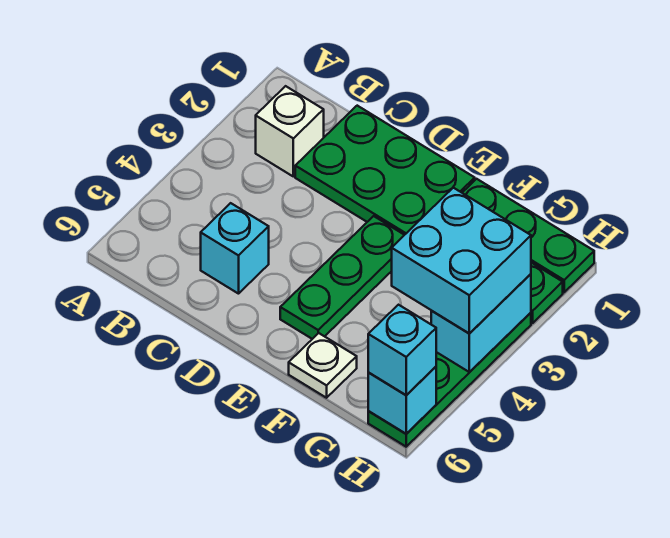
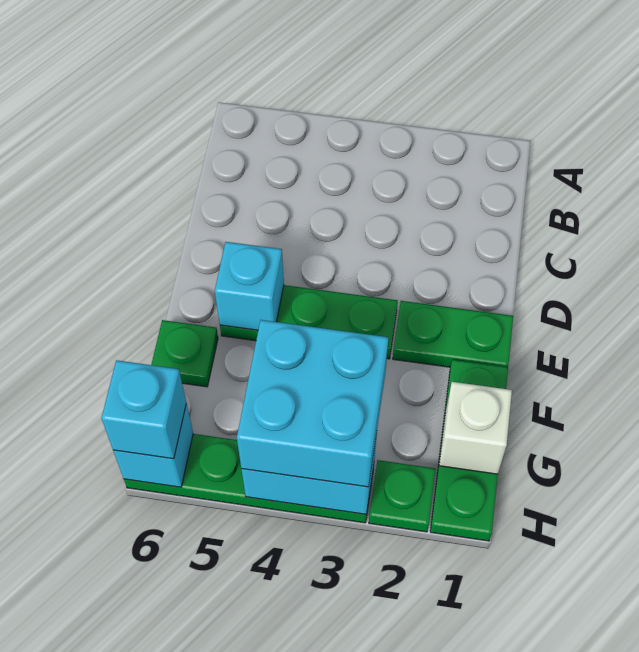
white 1x1 brick [256,86,324,176] -> white 1x1 brick moved to [439,382,512,474]
green 2x3 plate [295,106,475,235] -> green 1x2 plate [393,301,513,367]
cyan 1x1 brick [201,203,269,294] -> cyan 1x1 brick moved to [215,242,284,330]
white 1x1 plate [289,333,357,398] -> green 1x1 plate [151,320,218,387]

